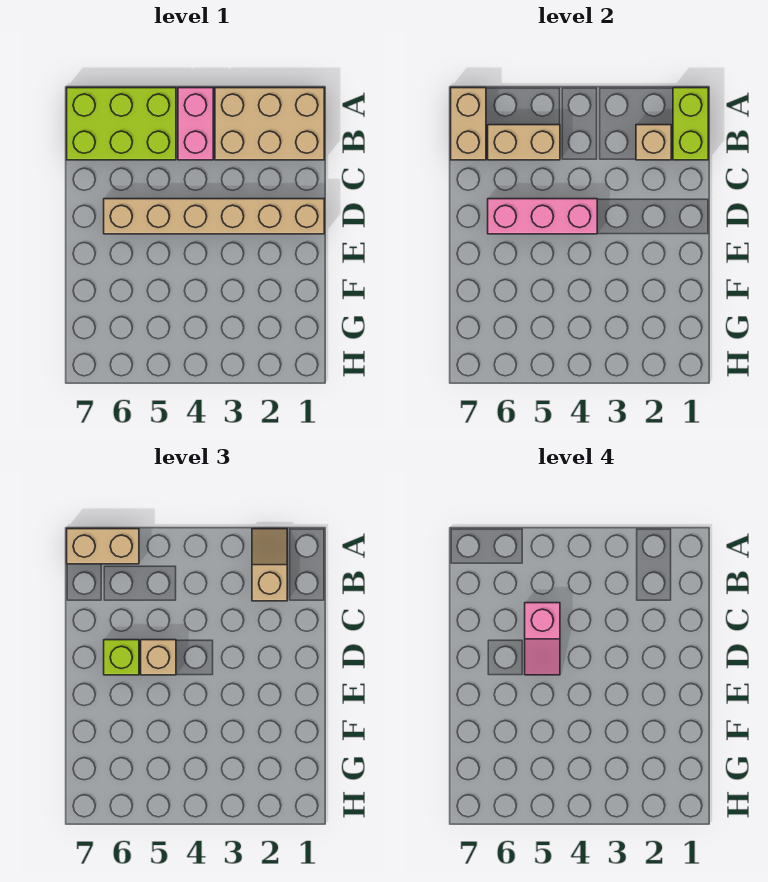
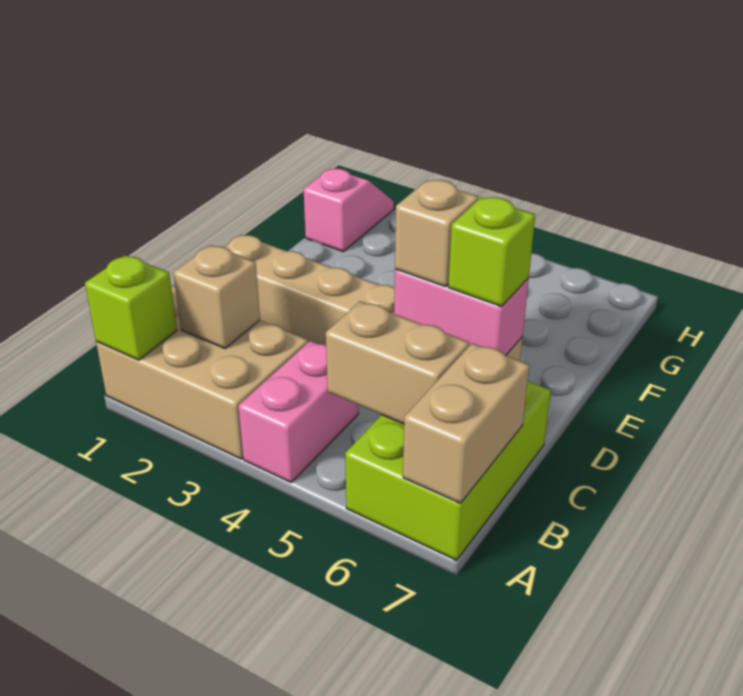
lime 1x2 brick [673,88,708,160] -> lime 1x1 brick [85,255,177,360]
tan 1x2 slope [252,529,287,601] -> none
lime 2x3 brick [67,88,176,160] -> lime 2x3 brick turned to [345,381,551,560]
tan 1x2 brick [67,529,139,564] -> none
pink 1x2 slope [525,603,560,675] -> pink 1x2 slope moved to [304,169,394,252]
pink 1x3 brick [488,199,597,234] -> pink 1x2 brick [394,269,529,356]

